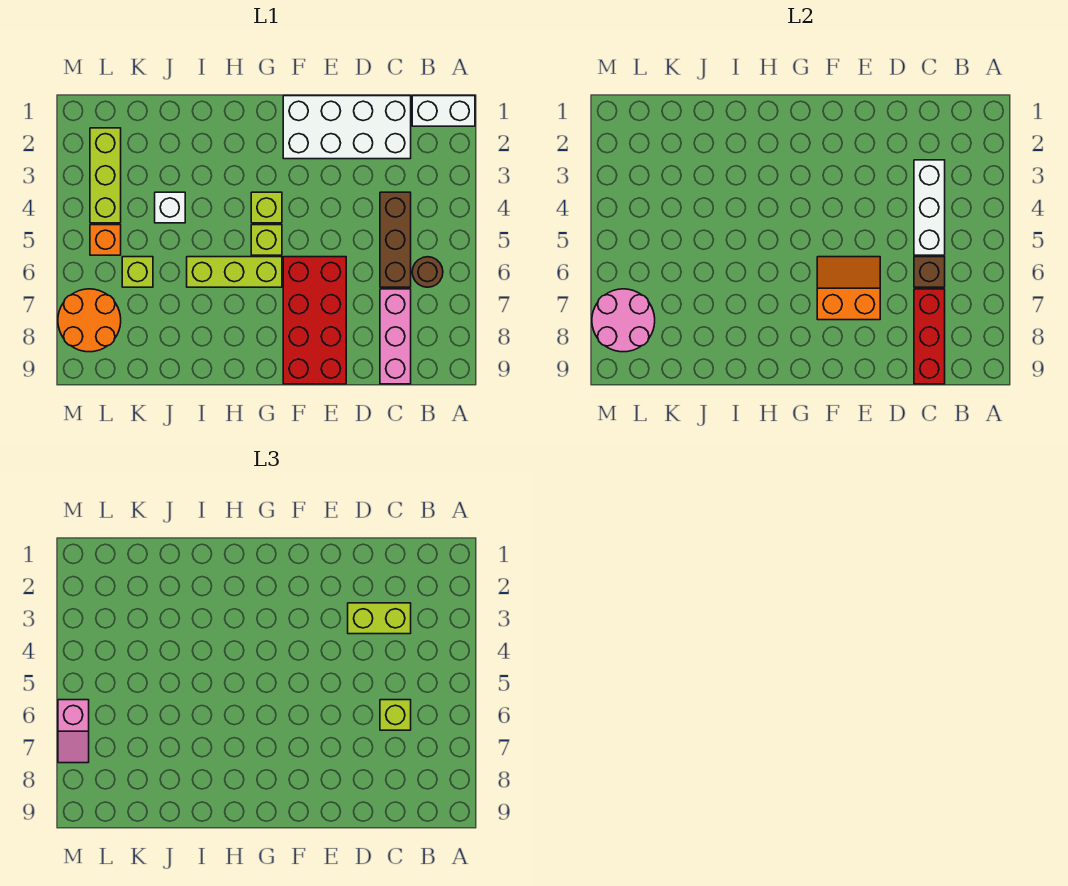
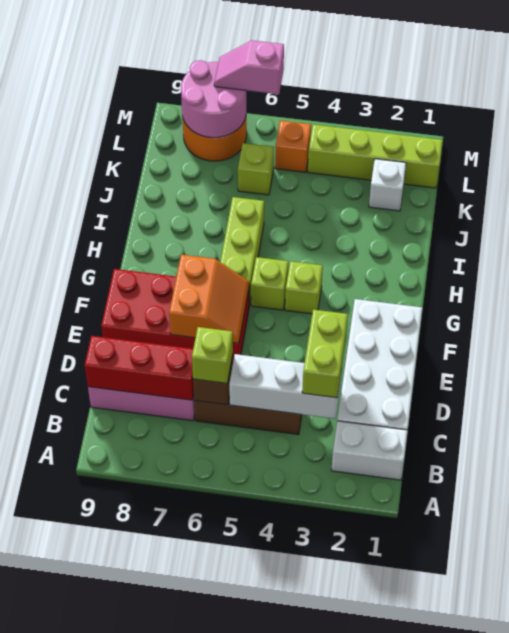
white 1x2 brick [412,96,475,126] -> white 1x2 brick turned to [331,421,408,480]
brown 1x1 round brick [412,257,443,287] -> none
white 1x1 brick [155,192,185,223] -> white 1x1 brick moved to [369,159,406,211]
lime 1x3 brick [90,128,121,223] -> lime 1x4 brick [308,124,443,188]

